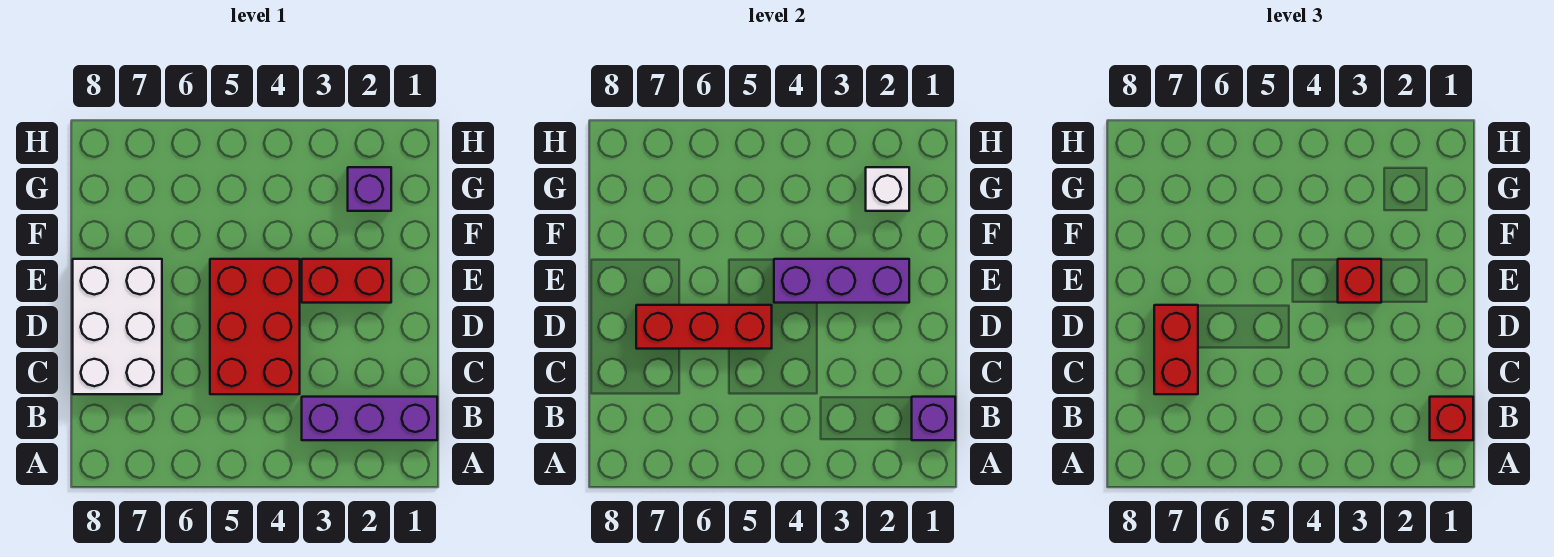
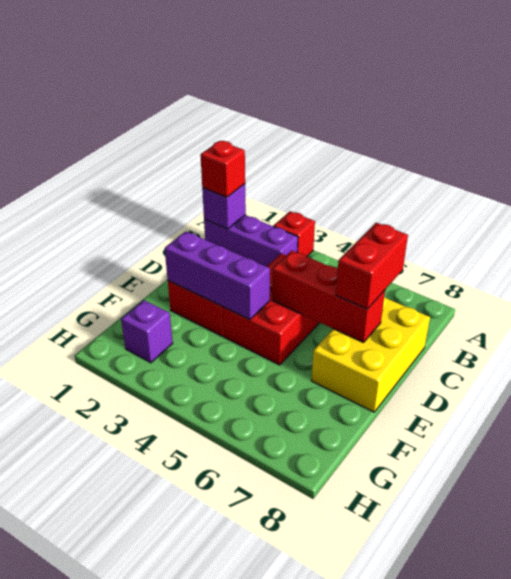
white 2x3 brick [73,259,162,394] -> yellow 2x3 brick [311,297,430,412]
red 1x1 brick [1338,259,1381,303] -> red 1x1 brick moved to [273,211,315,256]
white 1x1 brick [866,167,909,211] -> none

